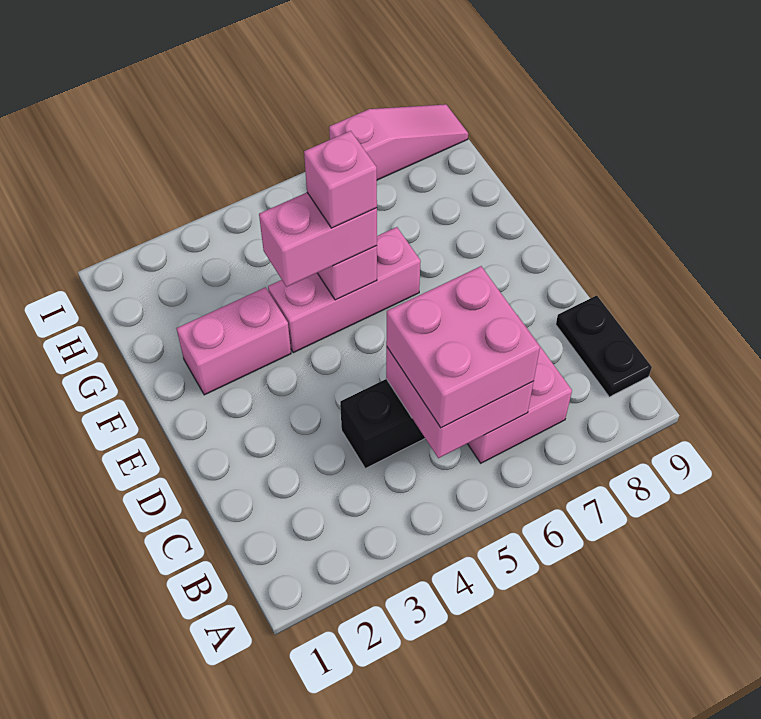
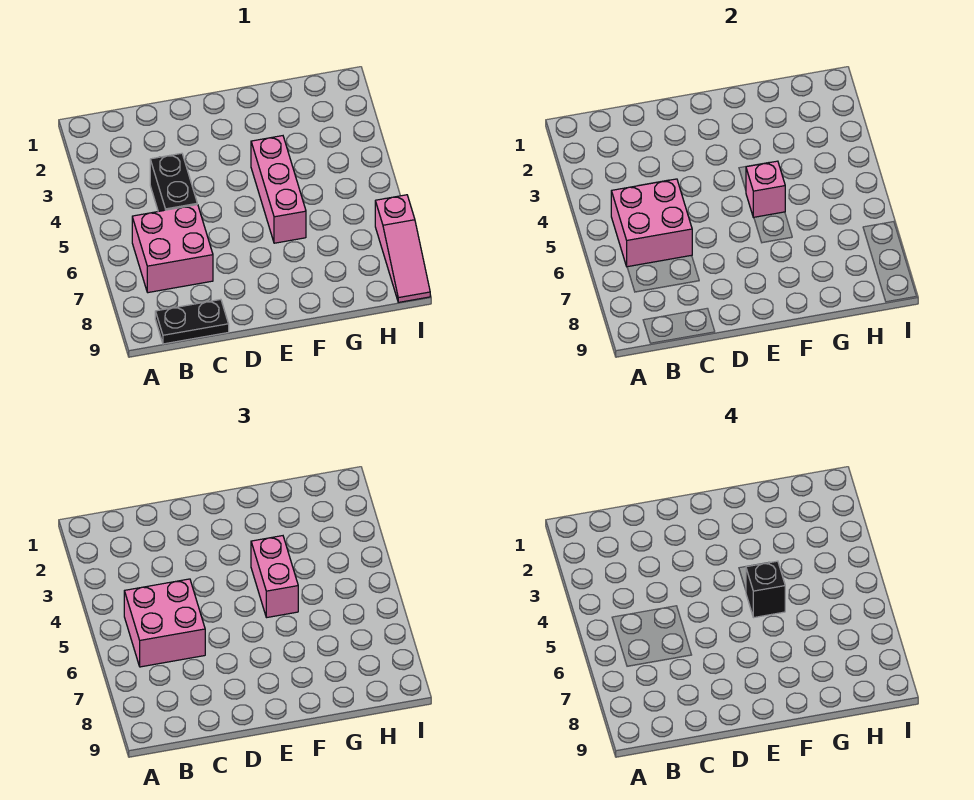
pink 1x2 brick [176,287,291,395] -> none
pink 1x1 brick [304,131,377,228] -> black 1x1 brick [746,561,785,618]

